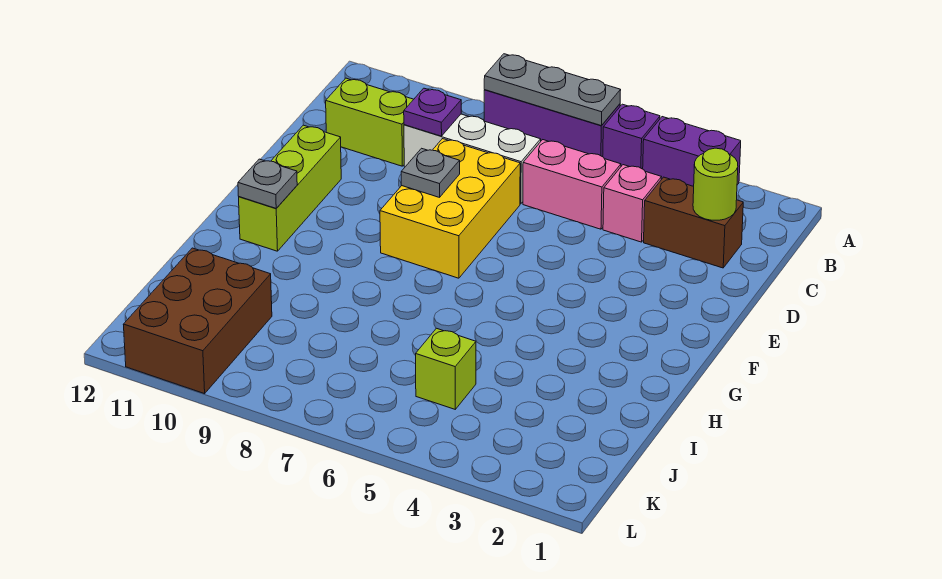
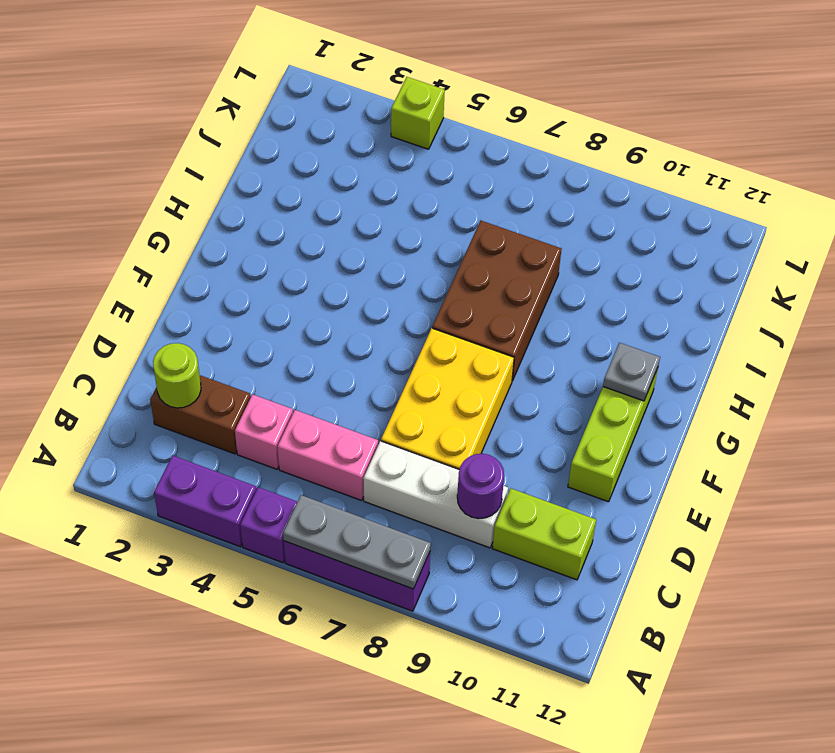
purple 1x1 plate [404,88,461,136] -> purple 1x1 round brick [457,454,504,519]
grey 1x1 plate [401,148,460,197] -> none
lime 1x1 brick [416,328,476,409] -> lime 1x1 brick moved to [391,77,445,149]
brown 2x3 brick [123,248,272,394] -> brown 2x3 brick moved to [432,221,561,381]

